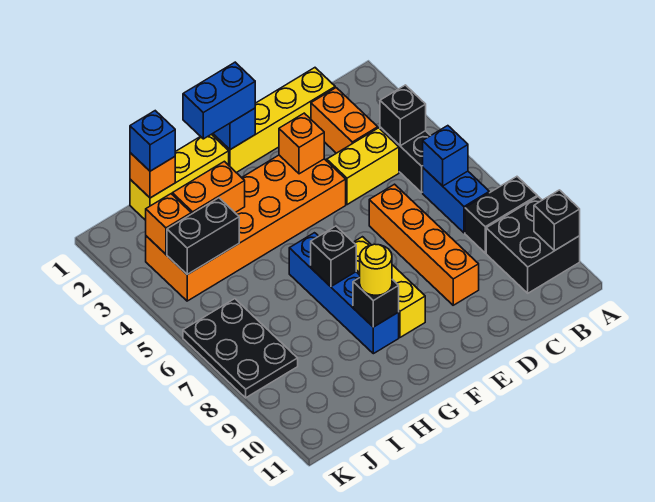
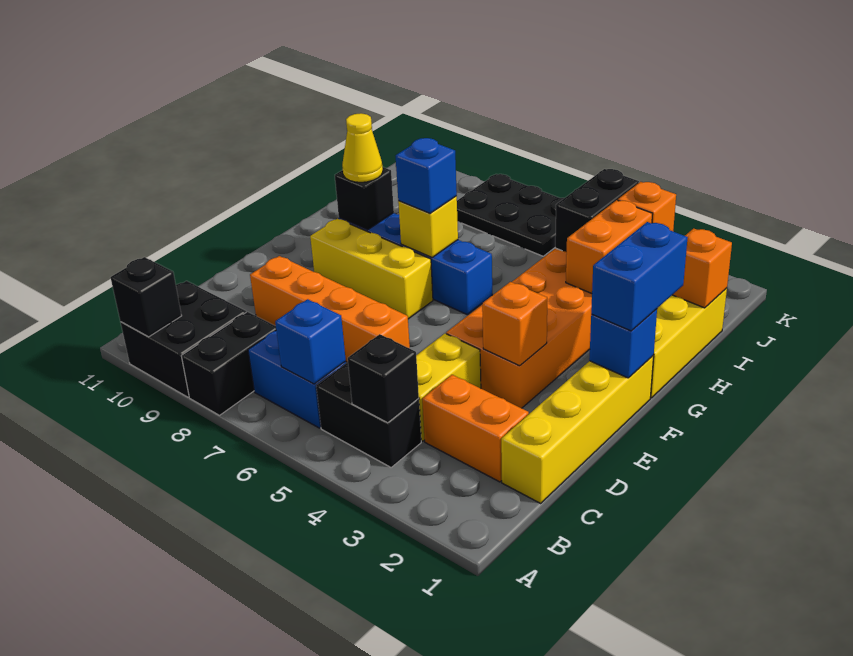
black 1x1 brick [311,226,356,287] -> yellow 1x1 brick [398,196,458,257]
yellow 1x1 round brick [360,244,392,295] -> yellow 1x1 cone [342,113,383,182]
blue 1x1 brick [130,111,175,171] -> blue 1x1 brick moved to [396,138,457,213]

